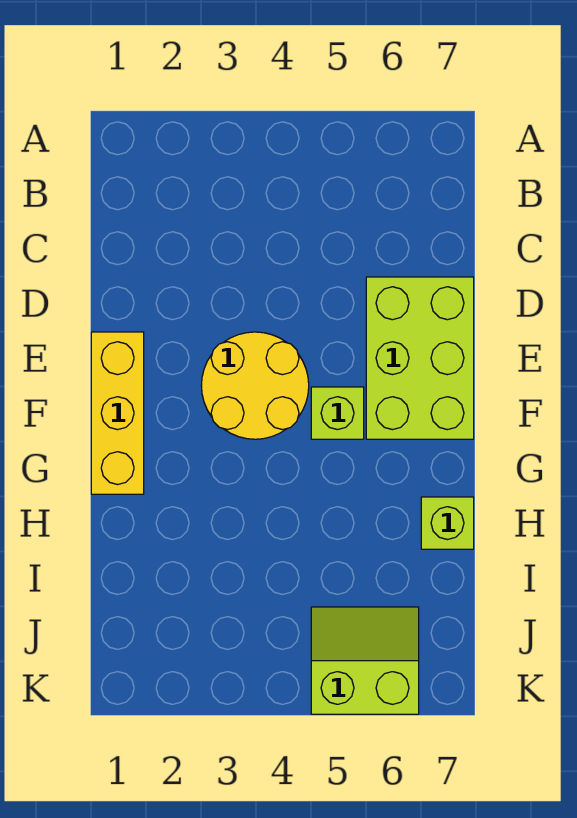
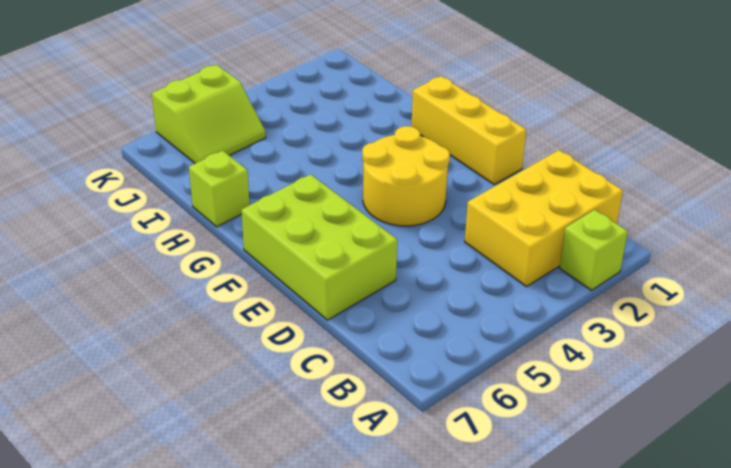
none -> yellow 2x3 brick [465,150,623,287]
lime 1x1 brick [311,387,364,439] -> lime 1x1 brick moved to [559,210,628,290]

